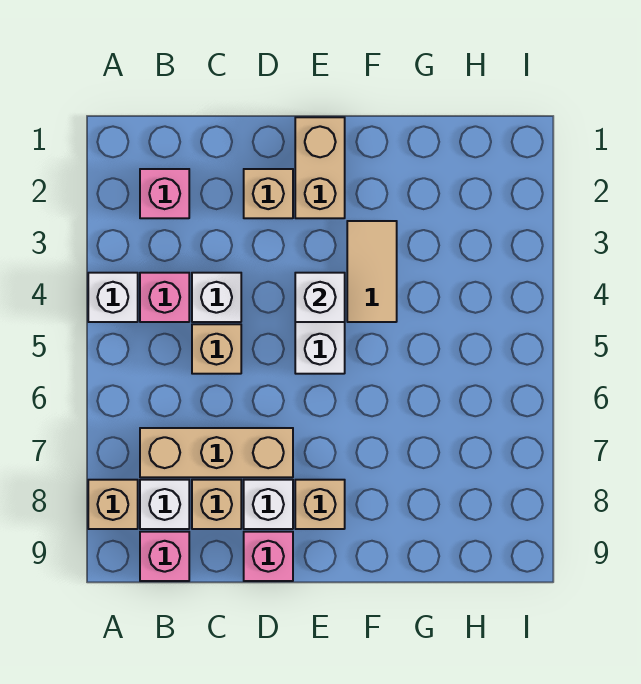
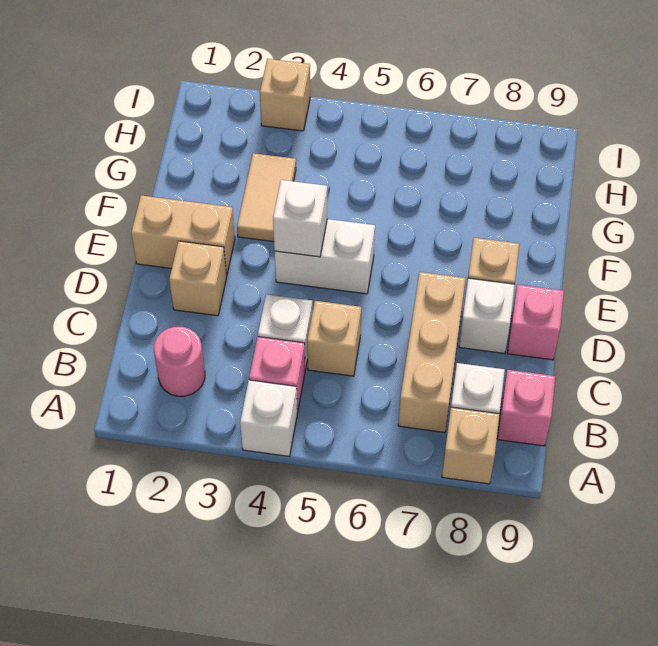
pink 1x1 brick [140,169,189,218] -> pink 1x1 round brick [154,327,205,396]
tan 1x1 brick [192,480,241,529] -> tan 1x1 brick moved to [260,59,310,131]
tan 1x2 tile [347,221,397,322] -> tan 1x2 tile turned to [237,153,296,242]

